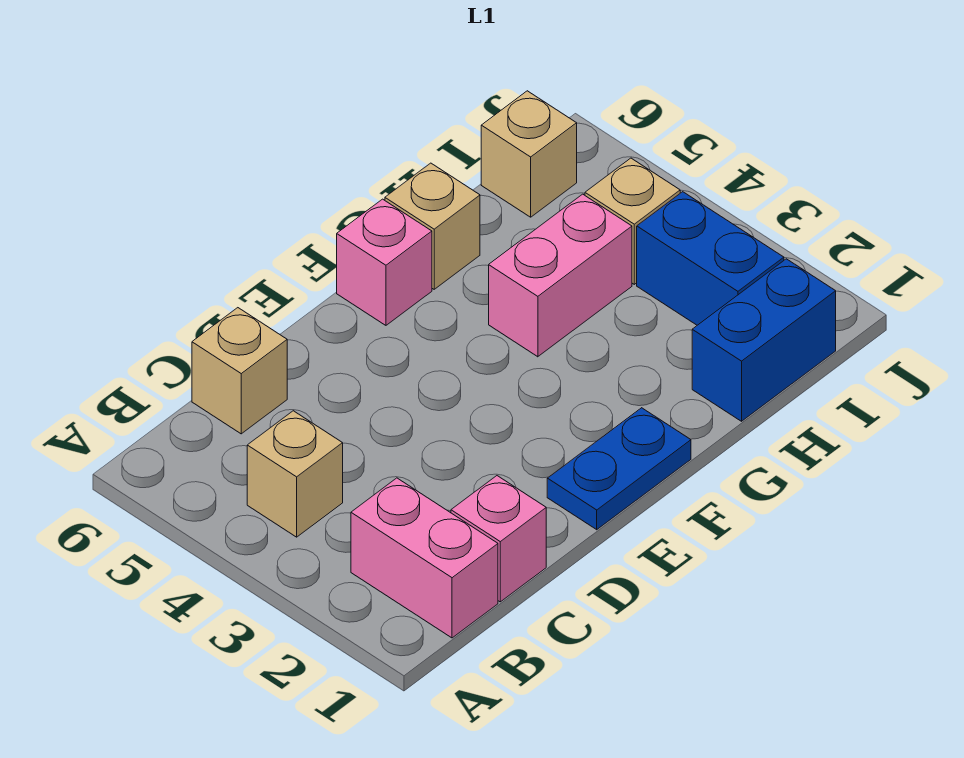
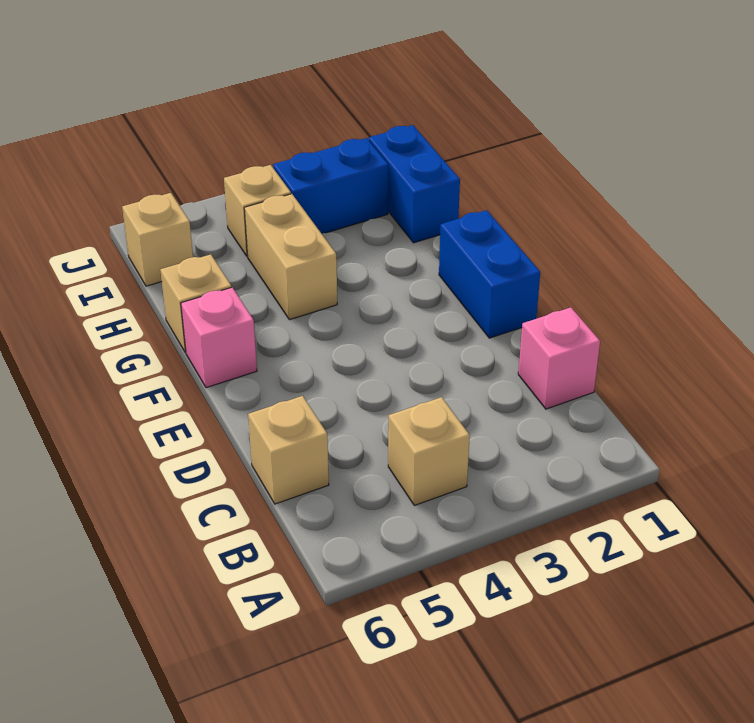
pink 1x2 brick [351,478,498,638] -> none
blue 1x2 plate [547,408,691,530] -> blue 1x2 brick [439,210,540,338]
pink 1x2 brick [489,194,632,357] -> tan 1x2 brick [244,194,337,320]

